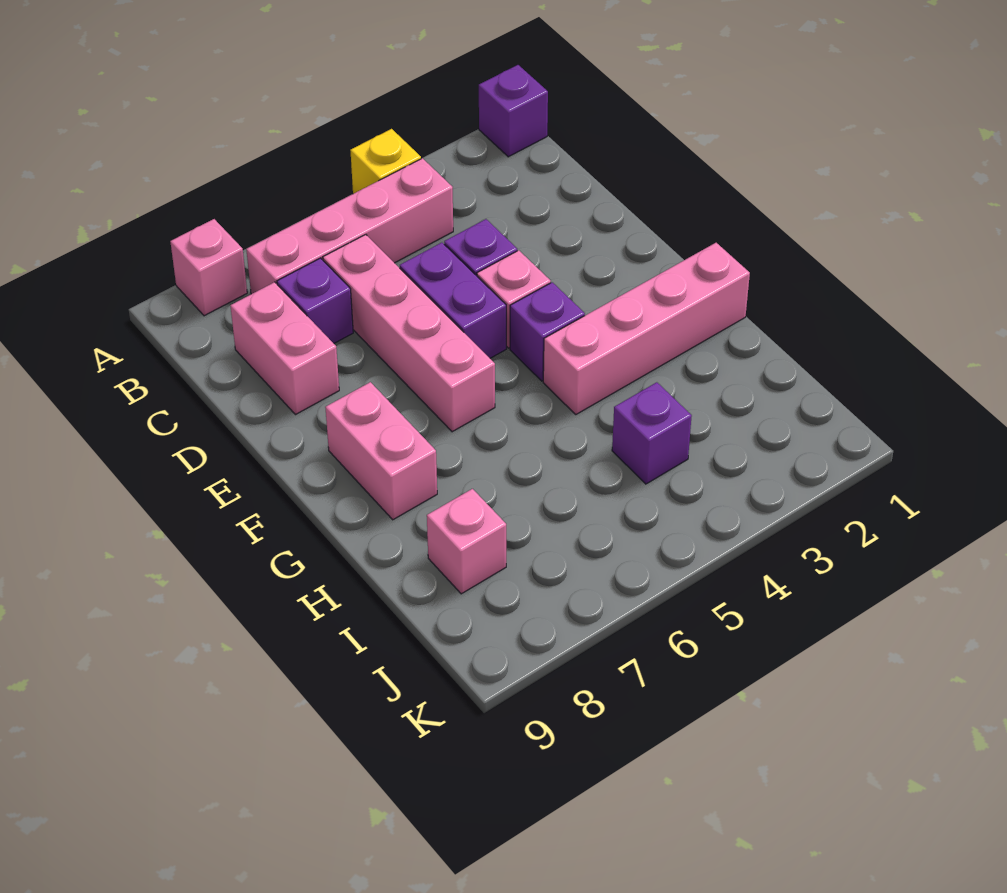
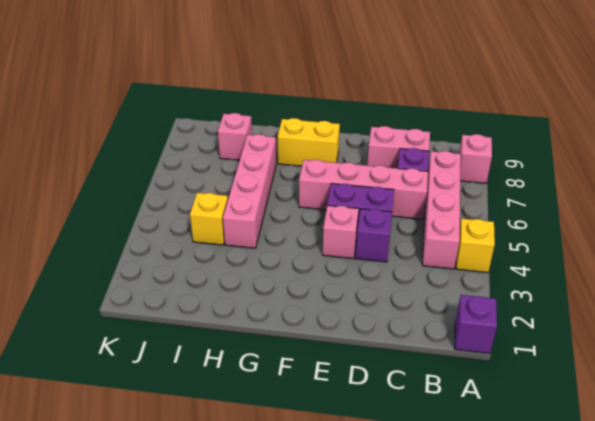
purple 1x1 brick [510,282,585,381] -> none
pink 1x2 brick [325,382,437,520] -> yellow 1x2 brick [277,118,340,166]
pink 1x4 brick [543,243,750,414] -> pink 1x4 brick moved to [223,134,276,248]
purple 1x1 brick [612,382,692,484] -> yellow 1x1 brick [190,193,228,245]

